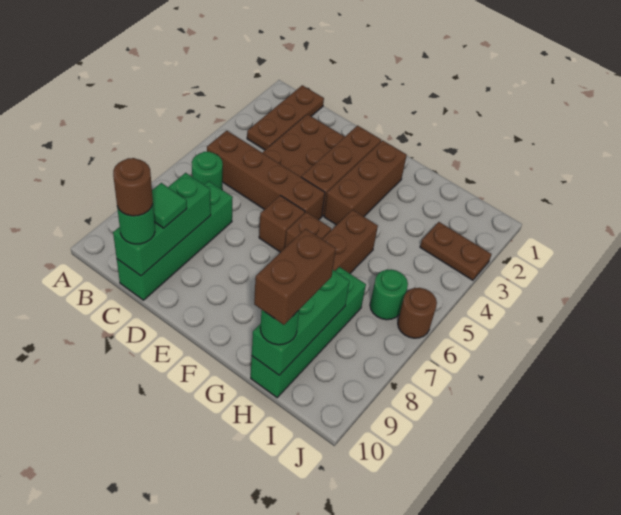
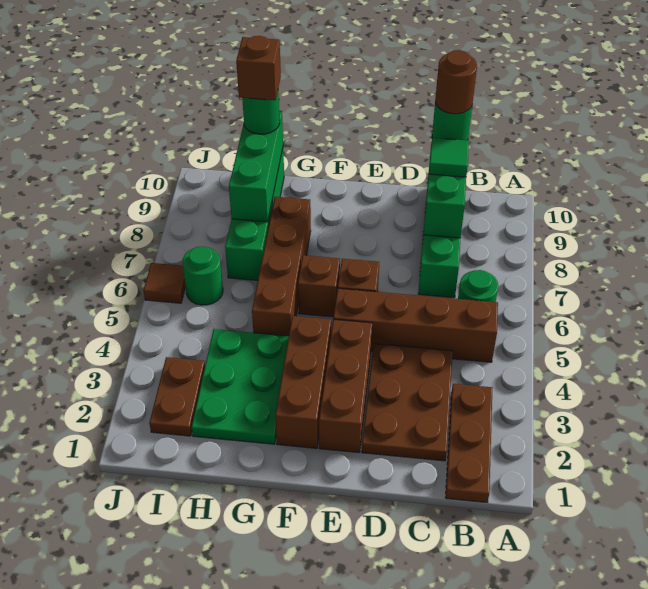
none -> green 2x3 plate [192,329,289,444]
brown 1x2 brick [254,229,336,325] -> brown 1x1 brick [236,36,281,100]
brown 1x2 plate [420,222,491,280] -> brown 1x2 plate turned to [149,357,205,436]
brown 1x1 round brick [398,288,437,338] -> brown 1x1 tile [144,263,186,303]

